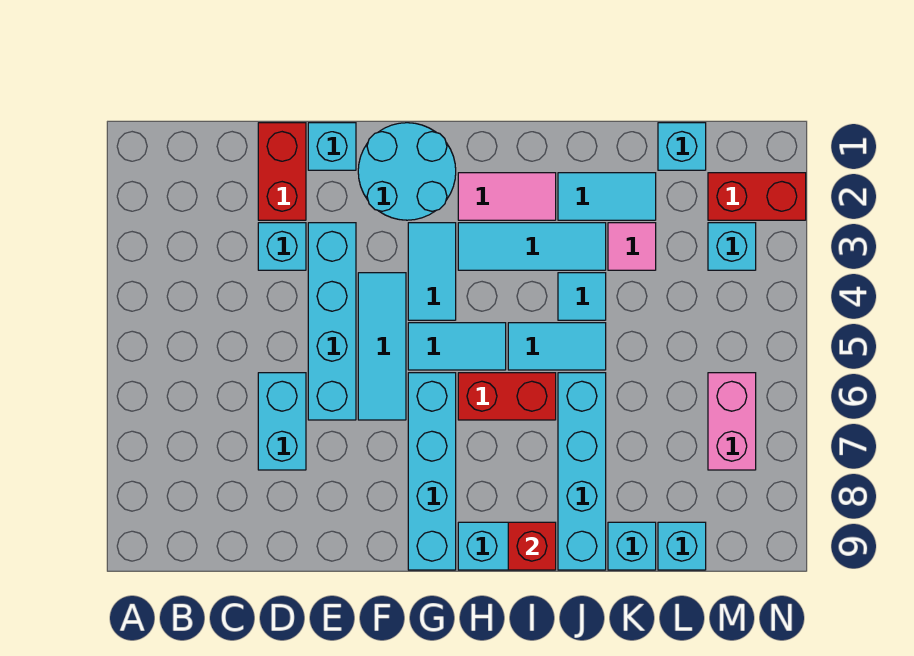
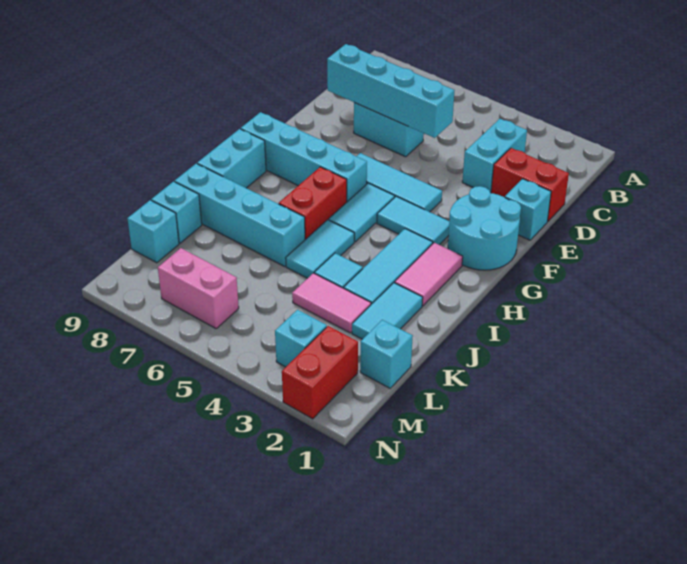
cyan 1x1 brick [258,223,306,270] -> cyan 1x2 brick [462,119,527,193]
cyan 1x4 brick [308,223,356,420] -> cyan 1x4 brick moved to [327,44,454,138]
red 1x1 brick [508,522,556,570] -> none
pink 1x1 tile [608,223,656,270] -> pink 1x2 tile [292,273,371,333]

